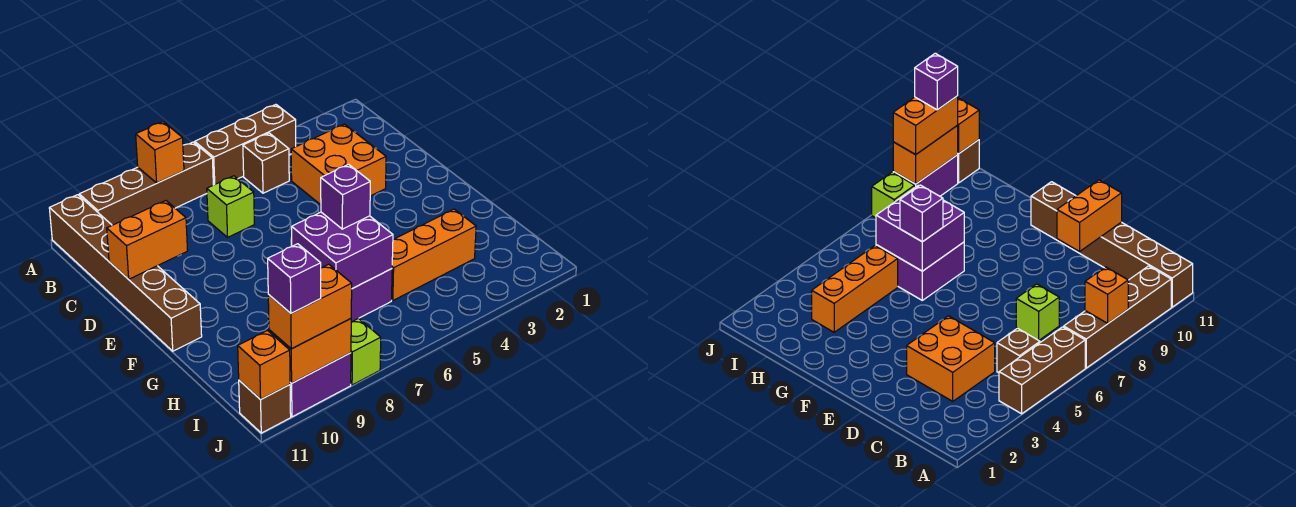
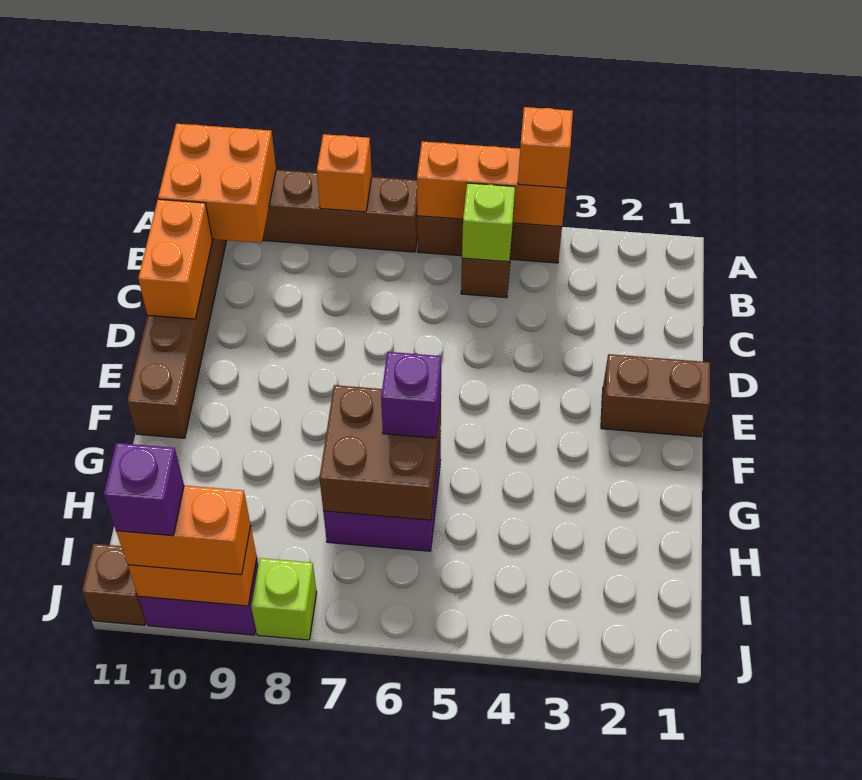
orange 2x2 brick [291,124,386,205] -> orange 2x2 brick moved to [158,124,276,243]
lime 1x1 brick [207,176,254,237] -> lime 1x1 brick moved to [462,183,515,262]
orange 1x2 brick [107,201,188,279] -> orange 1x2 brick turned to [138,199,212,319]
none -> brown 1x2 brick [601,354,710,437]
purple 2x2 brick [292,212,393,289] -> brown 2x2 brick [320,385,441,520]
orange 1x3 brick [392,209,476,300] -> orange 1x3 brick moved to [417,141,566,227]
orange 1x1 brick [238,331,290,400] -> orange 1x1 brick moved to [518,107,573,188]

